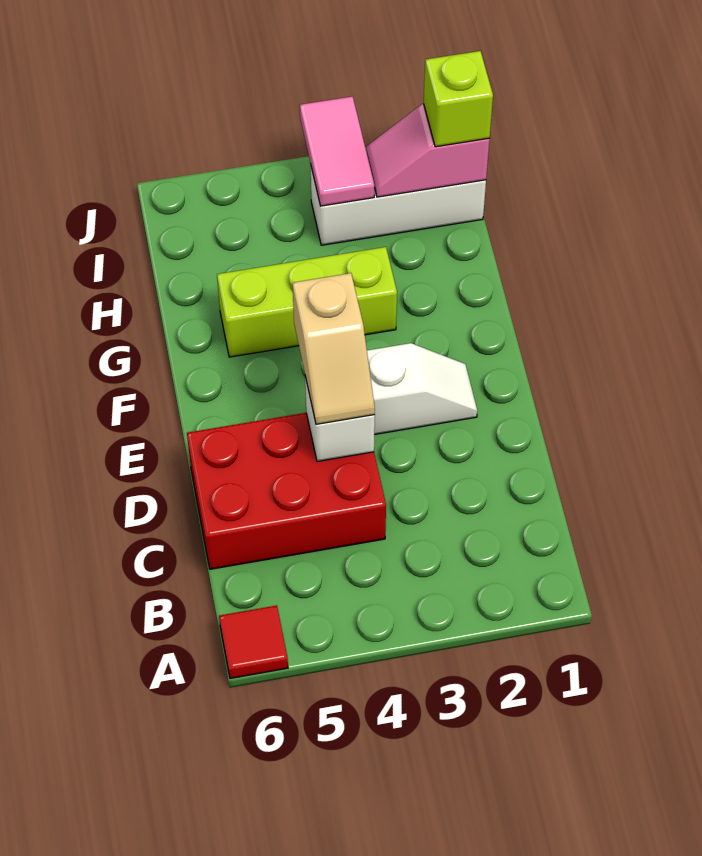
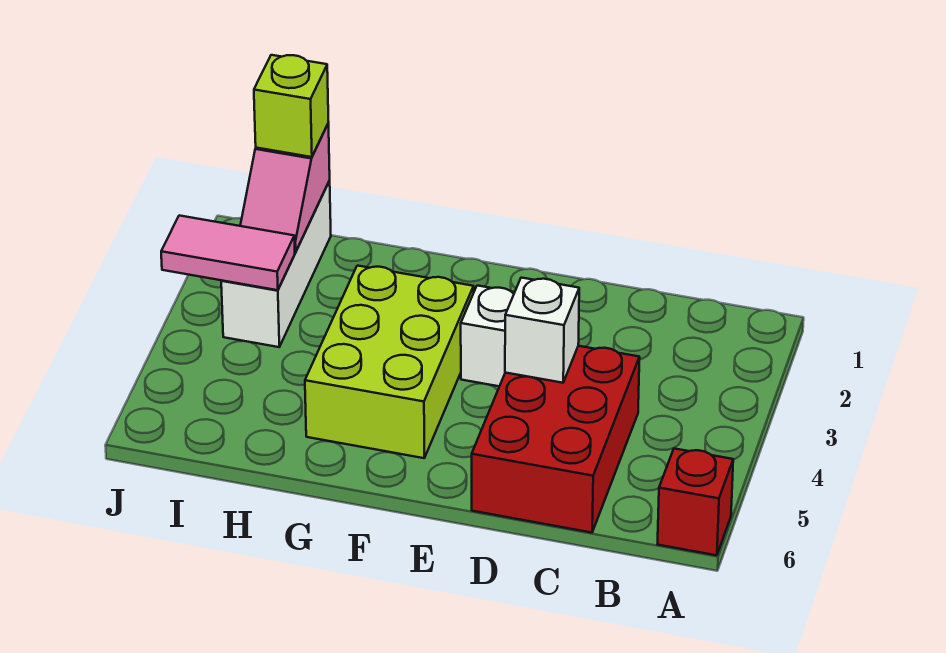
red 1x1 tile [219,605,288,678] -> red 1x1 brick [658,449,733,555]
tan 1x2 slope [293,273,375,424] -> none
lime 1x3 brick [217,247,397,357] -> lime 2x3 brick [305,266,474,458]

